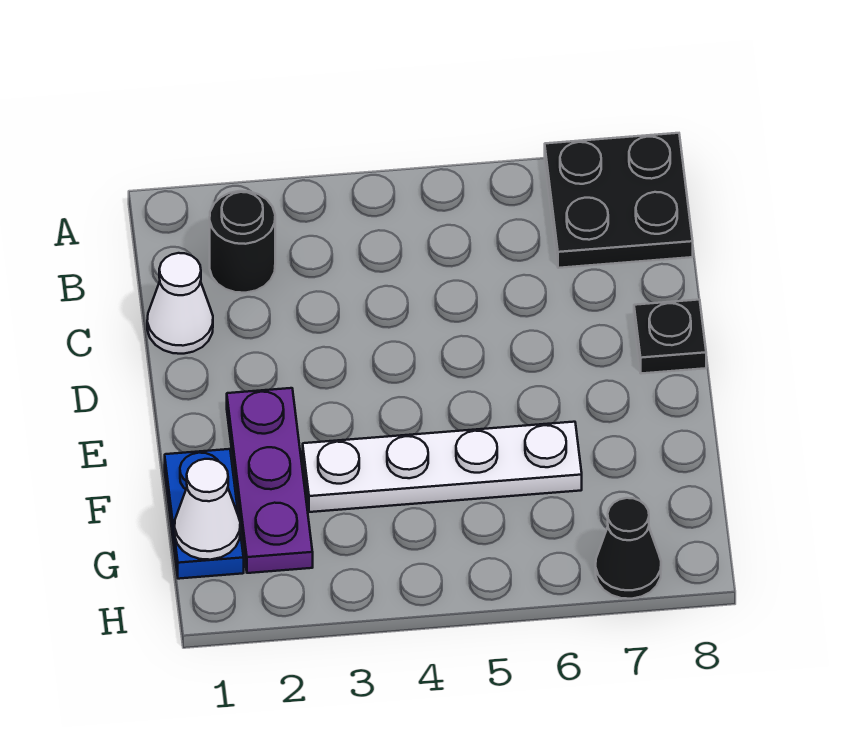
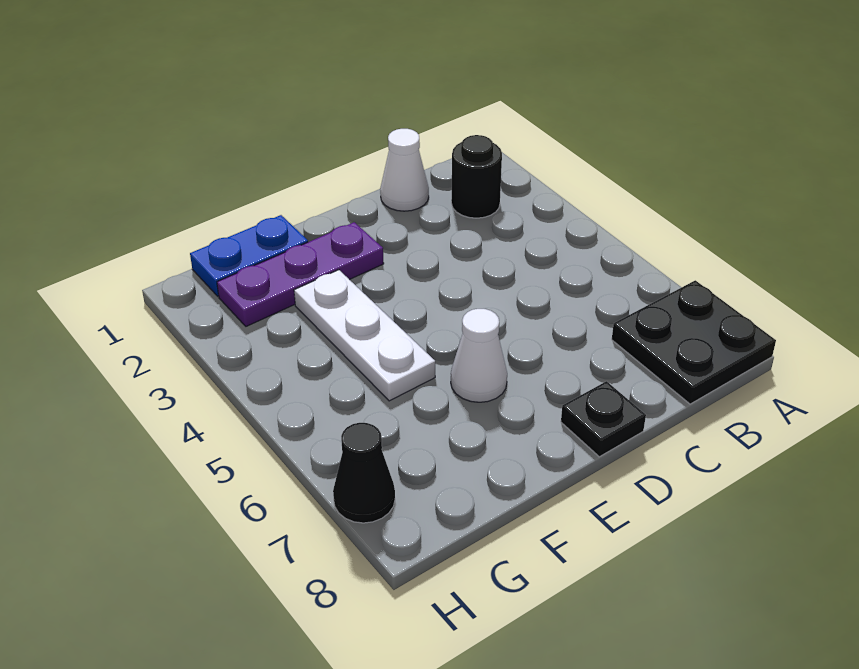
white 1x4 plate [303,422,582,512] -> white 1x3 plate [294,270,435,401]
white 1x1 cone [175,459,240,560] -> white 1x1 cone moved to [451,309,507,402]

